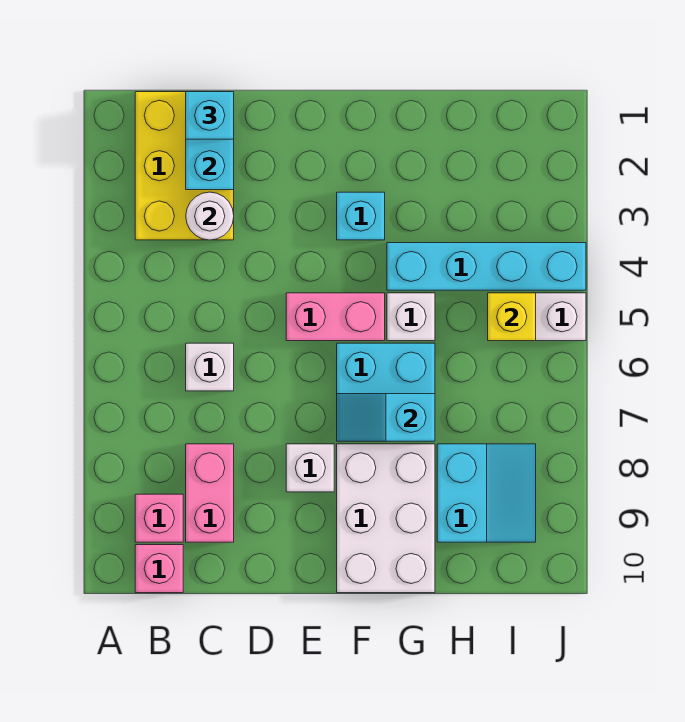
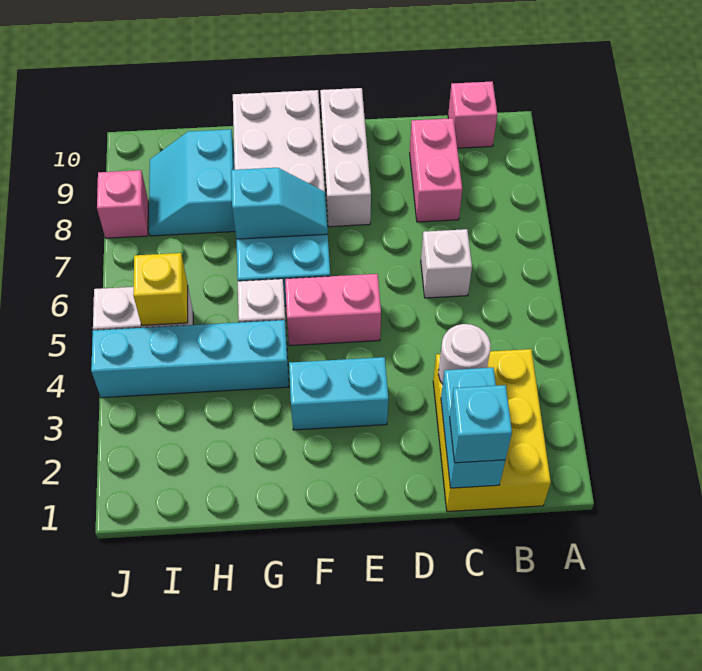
pink 1x1 brick [135,494,183,542] -> pink 1x1 brick moved to [97,170,148,238]
white 1x1 brick [286,444,334,492] -> white 1x3 brick [320,88,371,227]
cyan 1x1 brick [337,192,385,240] -> cyan 1x2 brick [289,357,388,430]

